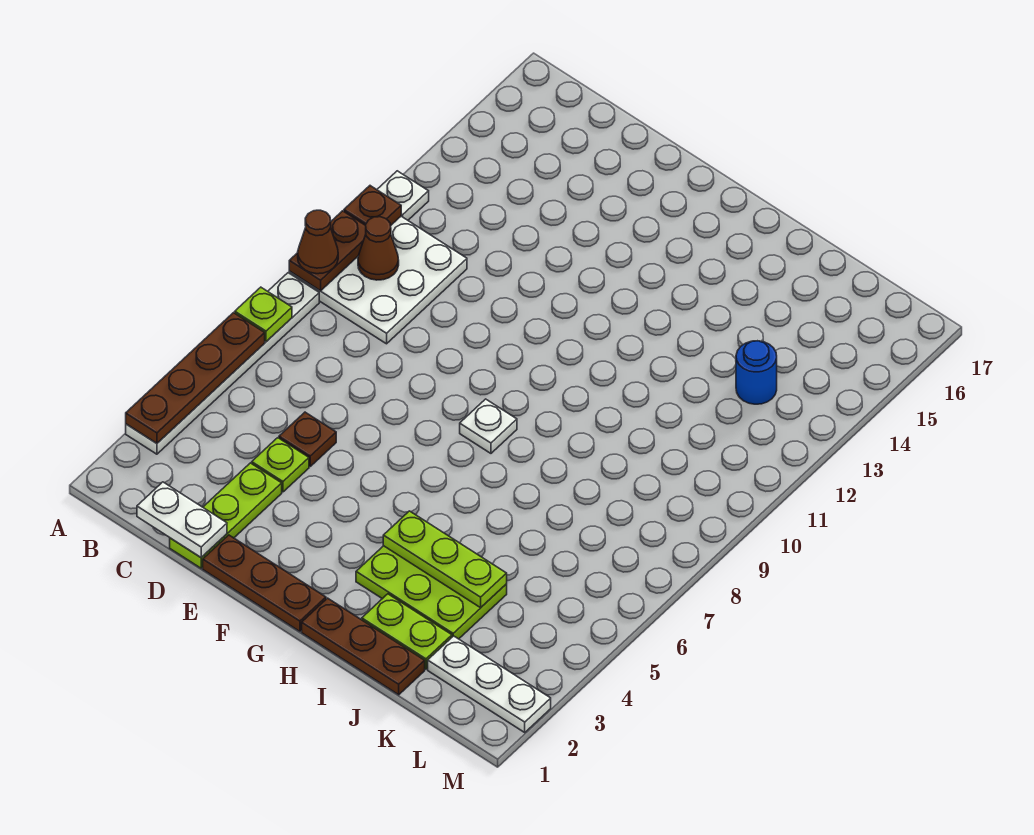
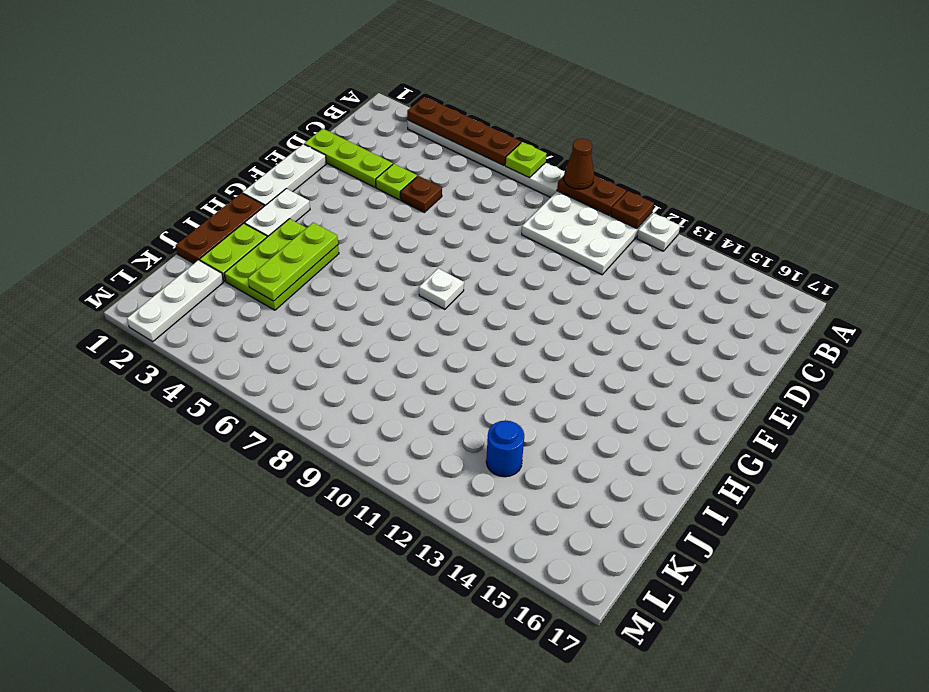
brown 1x1 cone [358,217,399,280] -> none
white 1x2 plate [137,482,227,557] -> white 1x2 plate moved to [245,189,310,237]
brown 1x3 plate [203,535,326,631] -> white 1x3 plate [243,144,326,206]

